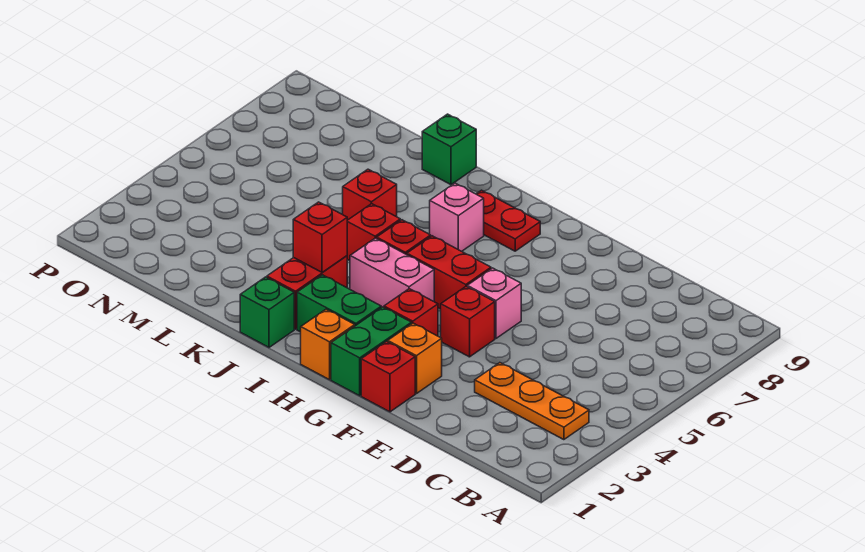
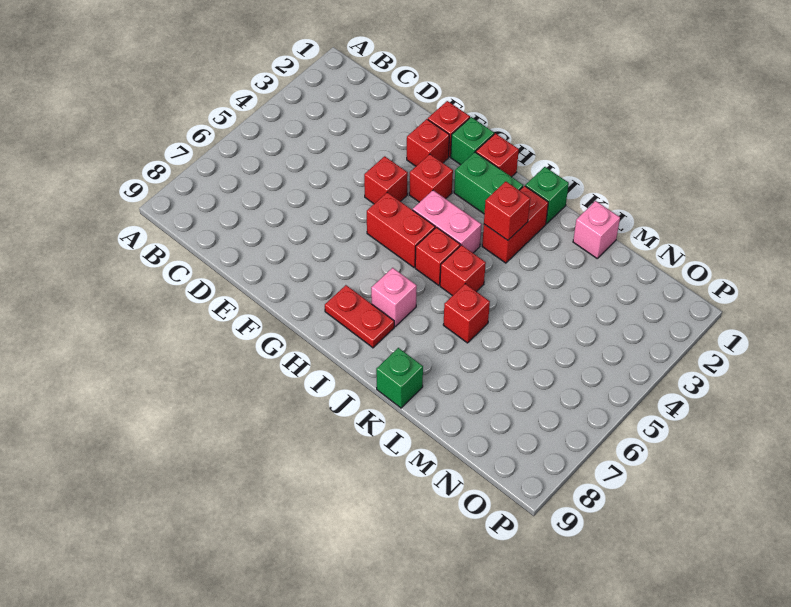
orange 1x3 plate [475,363,589,440] -> none
orange 1x1 brick [388,323,442,394] -> red 1x1 brick [407,119,449,166]
pink 1x1 brick [467,268,521,338] -> pink 1x1 brick moved to [573,201,620,258]
green 1x2 brick [331,307,412,396] -> green 1x1 brick [451,117,494,165]
orange 1x1 brick [301,309,355,380] -> red 1x1 brick [476,133,519,177]

